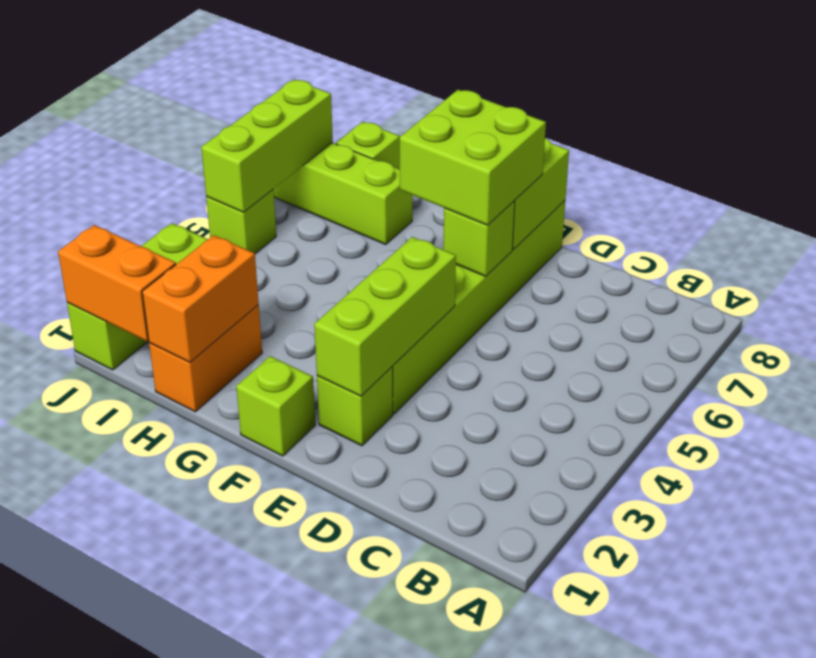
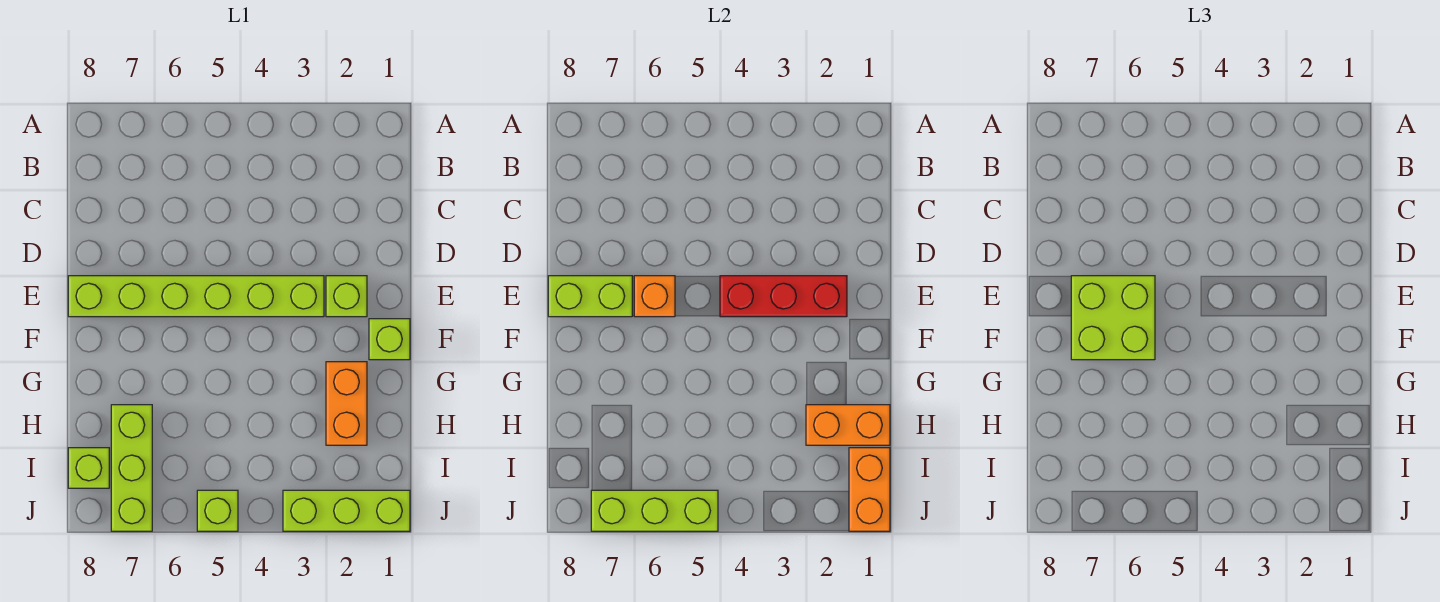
lime 1x3 brick [314,237,456,396] -> red 1x3 brick [720,276,847,317]
lime 1x1 brick [443,200,515,276] -> orange 1x1 brick [634,276,675,317]
orange 1x2 brick [149,305,262,412] -> orange 1x2 brick turned to [326,362,367,445]

